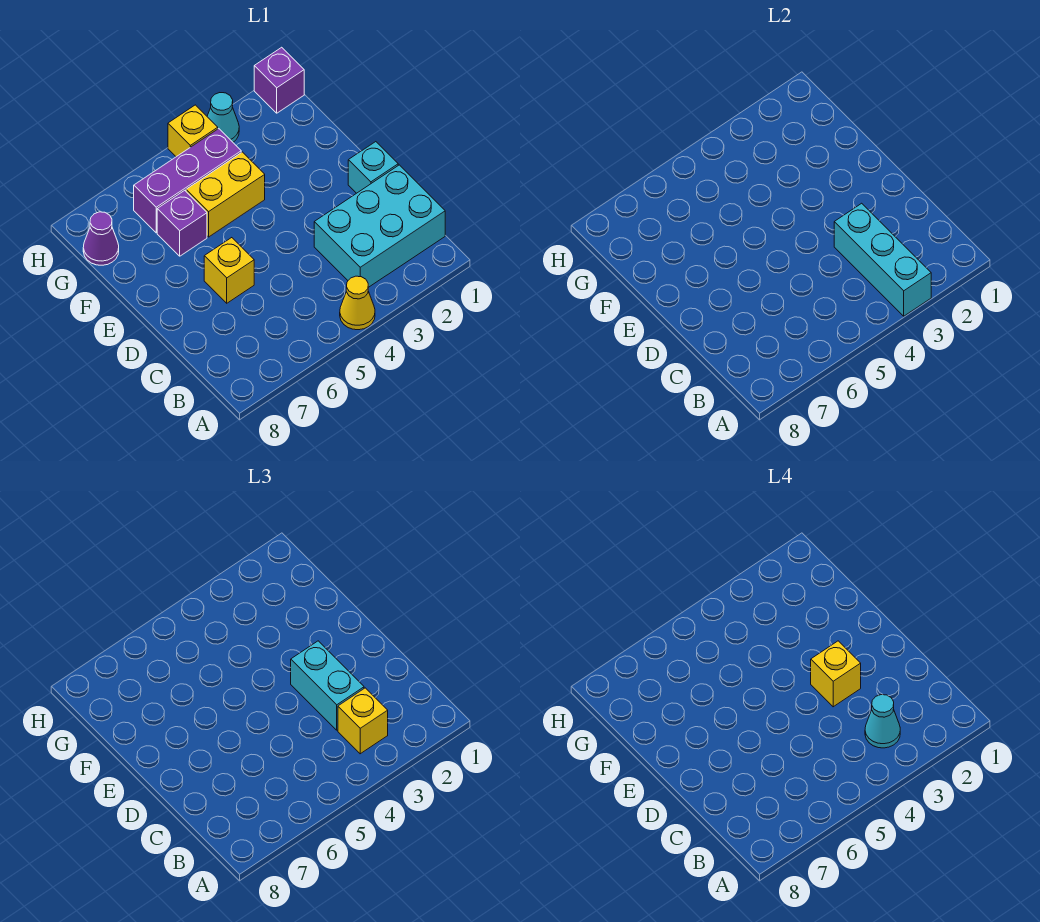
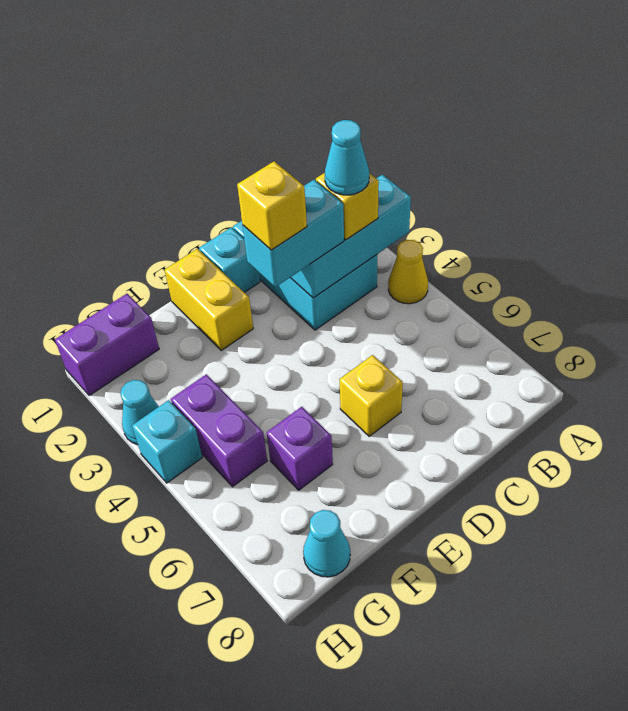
yellow 1x2 brick [186,152,265,237] -> yellow 1x2 brick moved to [165,249,253,351]
purple 1x3 brick [134,129,241,233] -> purple 1x2 brick [171,374,267,487]
purple 1x1 cone [83,212,119,265] -> cyan 1x1 cone [303,510,350,577]
purple 1x1 brick [254,47,304,113] -> purple 1x2 brick [55,294,159,396]
yellow 1x1 brick [168,105,218,157] -> cyan 1x1 brick [132,400,202,483]

